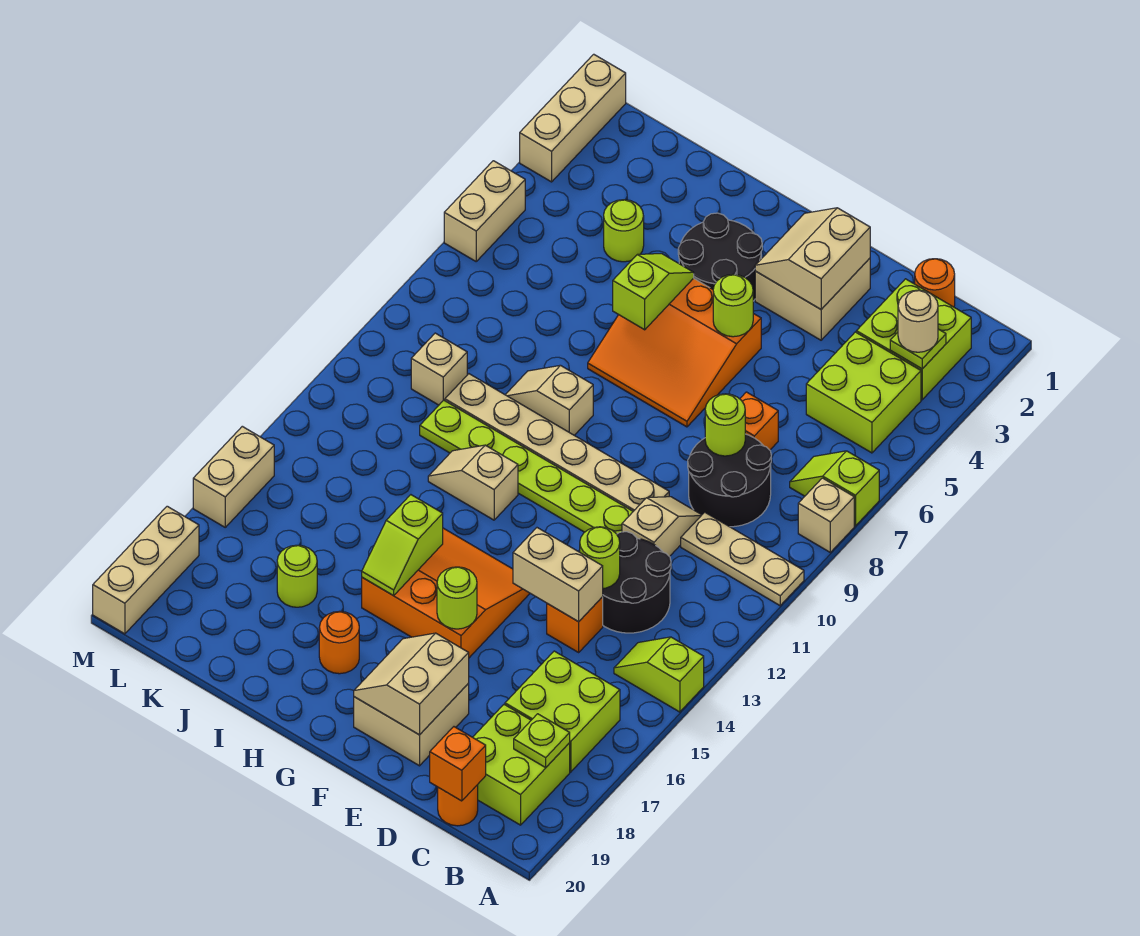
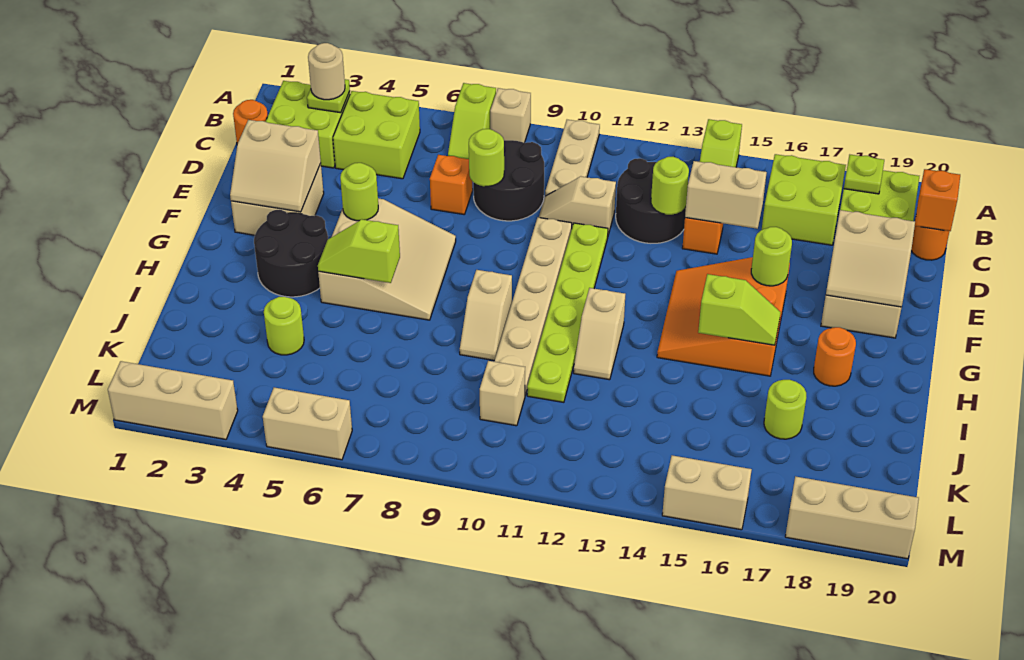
tan 1x2 brick [513,528,603,622] -> tan 1x2 brick turned to [685,161,767,229]
orange 3x3 slope [588,278,761,427] -> tan 3x3 slope [318,198,456,320]

